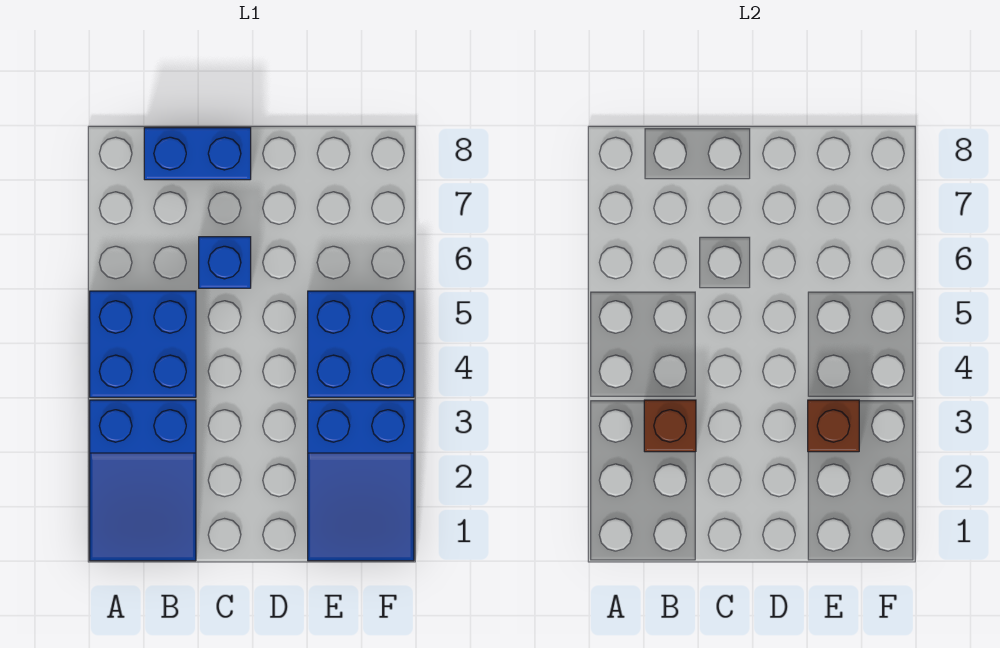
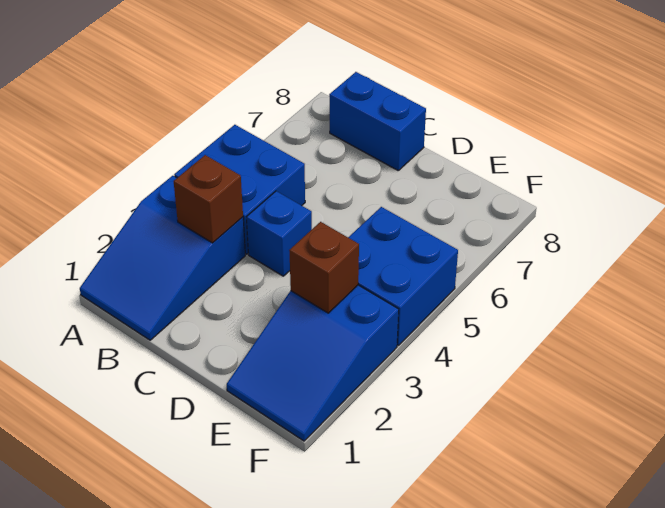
blue 1x1 brick [199,237,251,288] -> blue 1x1 brick moved to [247,191,312,276]

